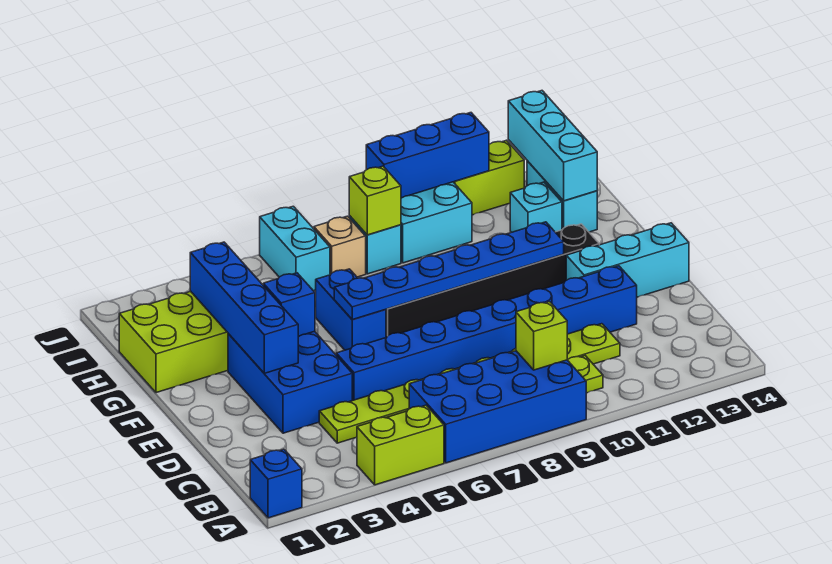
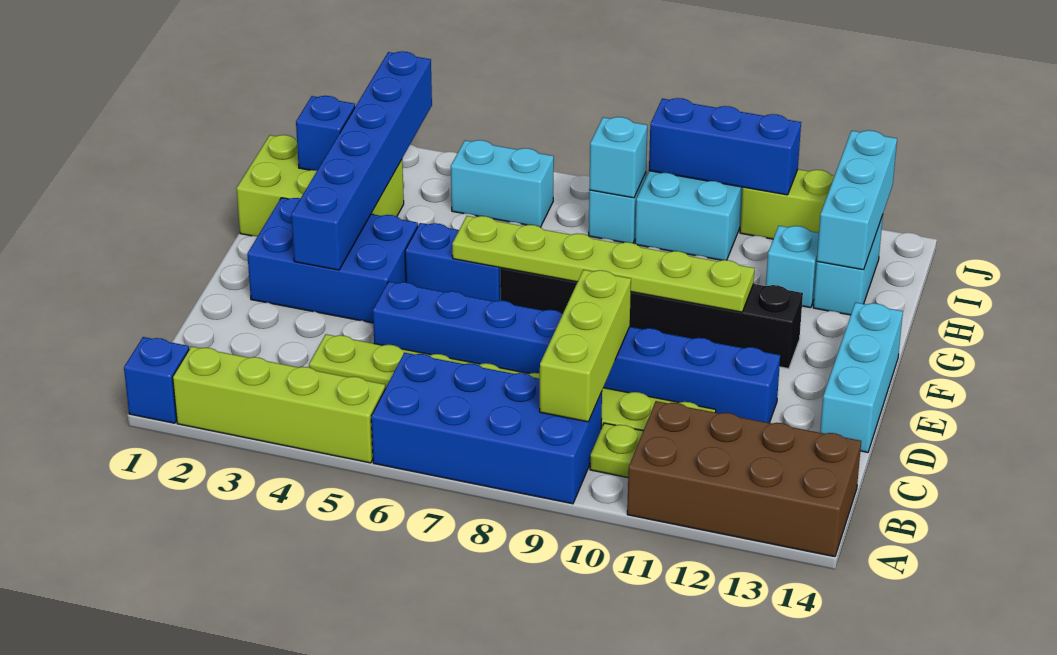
lime 1x2 brick [357,405,444,485] -> lime 1x4 brick [173,346,385,463]
none -> brown 2x4 brick [627,401,861,557]
lime 1x1 brick [516,301,567,370] -> lime 1x3 brick [540,270,631,422]
blue 2x3 brick [228,331,352,433] -> blue 2x3 brick turned to [247,198,418,323]
blue 1x4 brick [190,242,299,373] -> blue 1x6 brick [291,51,432,270]
cyan 1x3 brick [566,223,689,297] -> cyan 1x3 brick turned to [820,302,903,452]
blue 1x1 brick [263,273,315,336] -> blue 1x1 brick moved to [296,96,355,170]
blue 1x2 brick [316,269,386,350] -> blue 1x2 brick turned to [405,223,501,301]
blue 1x6 plate [334,222,564,320] -> lime 1x6 plate [452,216,754,312]
cyan 1x2 brick [260,206,330,291] -> cyan 1x2 brick turned to [451,140,554,227]
tan 1x1 brick [314,216,366,277] -> none
lime 1x1 brick [349,166,401,235] -> cyan 1x1 brick [589,117,647,198]

